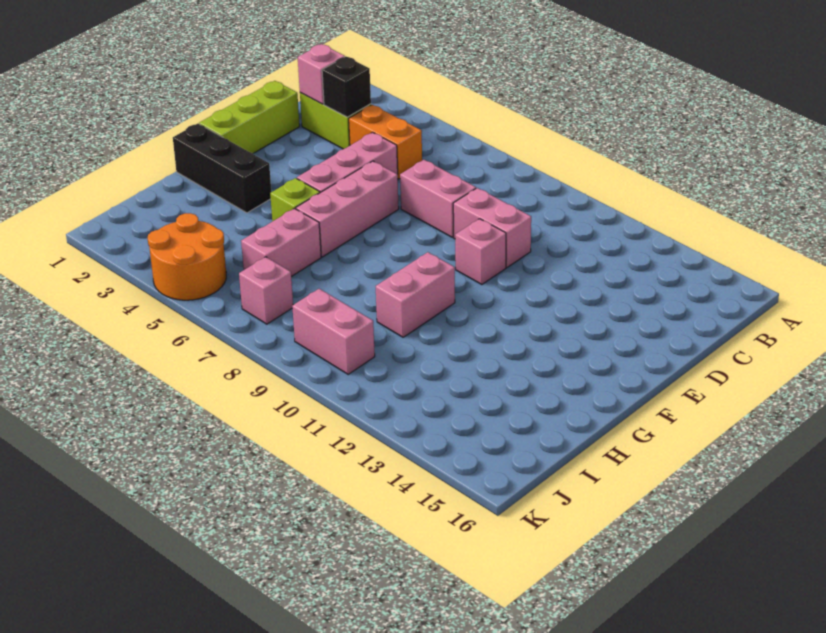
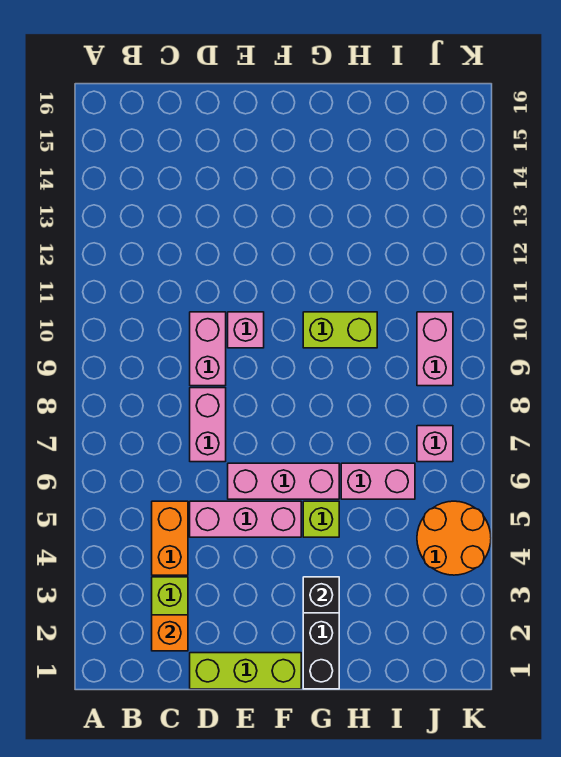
pink 1x1 brick [298,44,345,104] -> orange 1x1 brick [152,615,188,651]
black 1x1 brick [322,57,371,117] -> black 1x1 brick moved to [303,577,339,613]
pink 1x2 brick [376,252,455,337] -> lime 1x2 brick [303,312,377,348]

